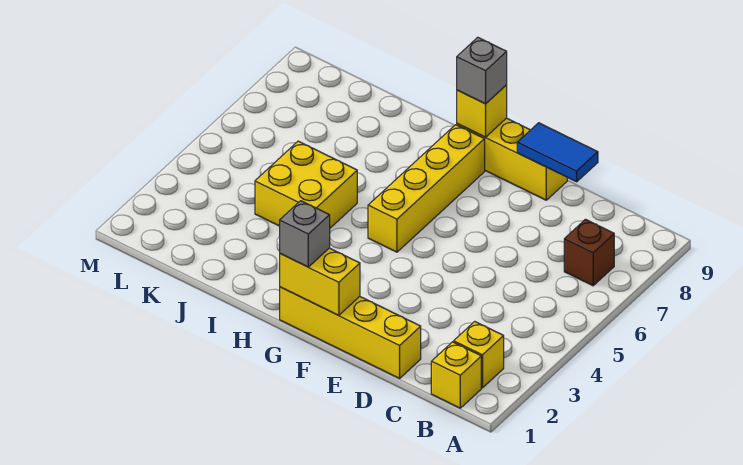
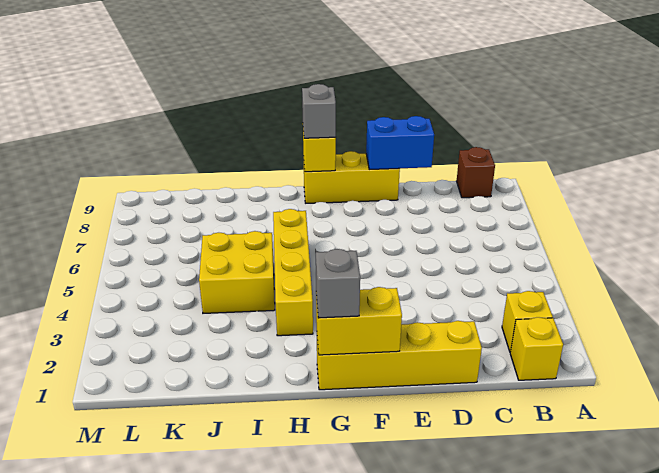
brown 1x1 brick [564,219,614,286] -> brown 1x1 brick moved to [457,147,495,198]
blue 1x2 tile [517,123,598,182] -> blue 1x2 brick [366,116,434,170]
yellow 1x4 brick [368,125,485,252] -> yellow 1x4 brick moved to [273,209,313,336]

